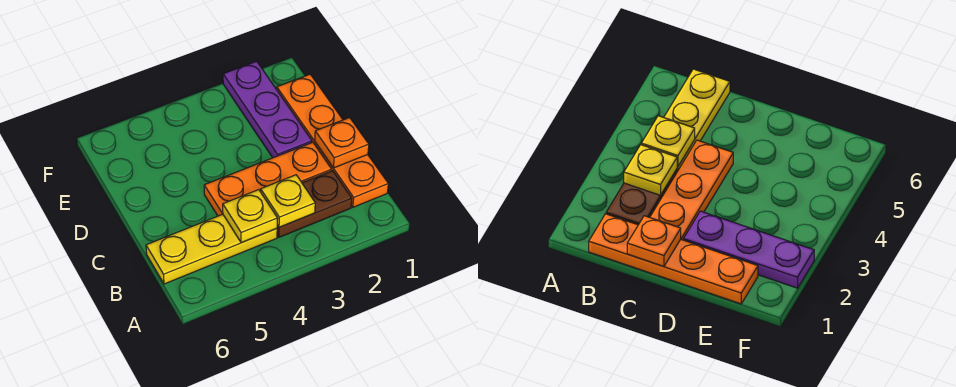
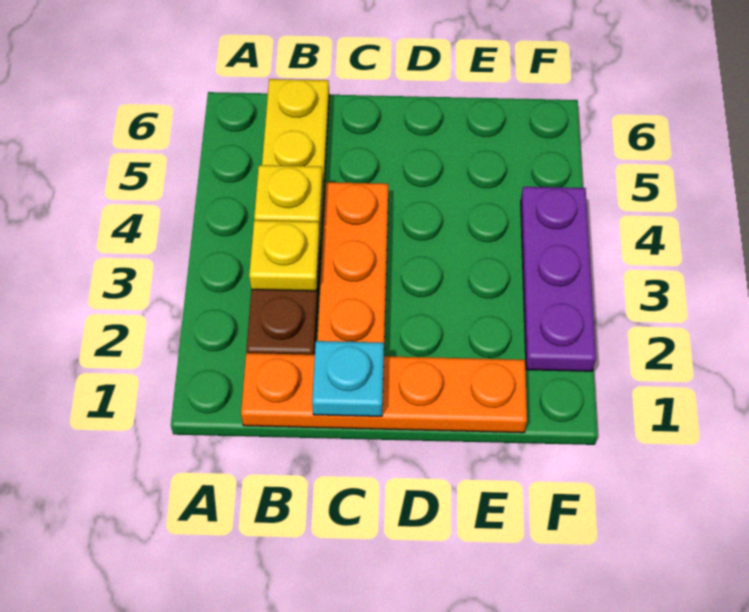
orange 1x1 plate [315,118,369,168] -> cyan 1x1 plate [312,341,384,416]
purple 1x3 plate [223,61,312,158] -> purple 1x3 plate turned to [521,187,596,371]

